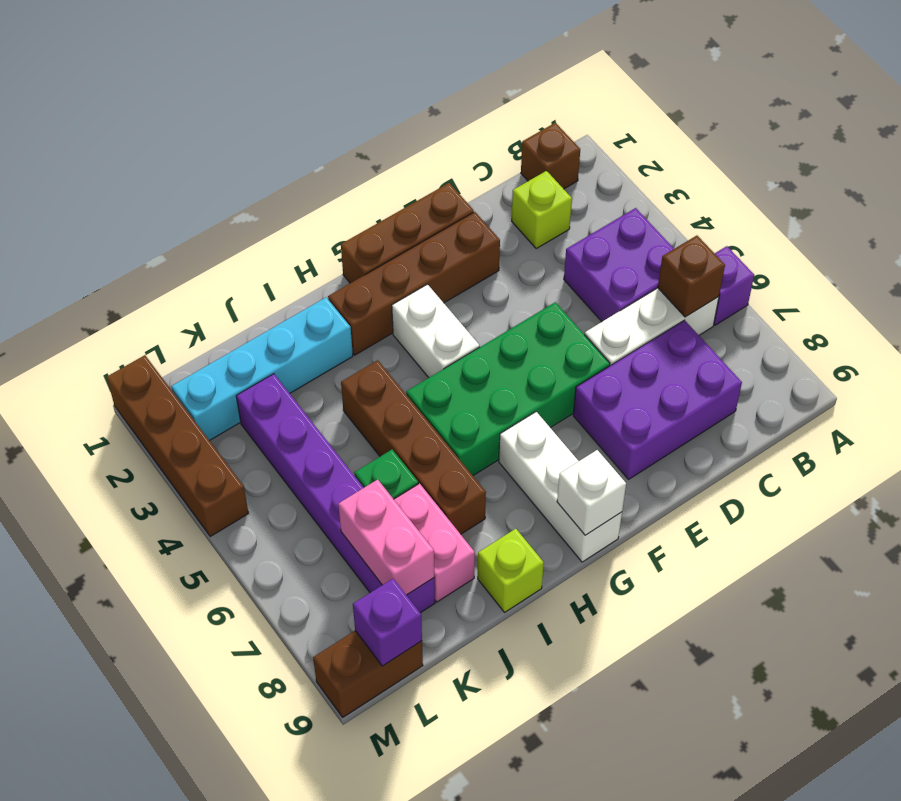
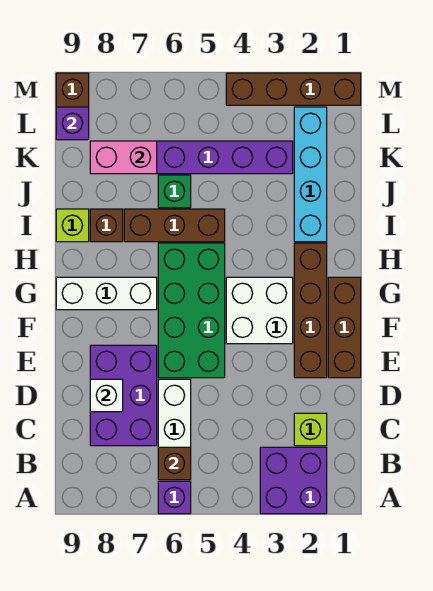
brown 1x1 brick [521,123,580,189] -> brown 1x1 brick moved to [90,209,123,242]
purple 2x2 brick [564,208,674,322] -> purple 2x2 brick moved to [260,447,327,514]
white 1x2 brick [392,284,480,378] -> white 2x2 brick [226,277,293,344]
white 1x1 brick [557,450,626,535] -> white 1x1 brick moved to [90,379,123,412]
brown 1x4 brick [341,360,486,534] -> brown 1x3 brick [124,209,225,242]
pink 1x2 brick [394,484,475,602] -> none

